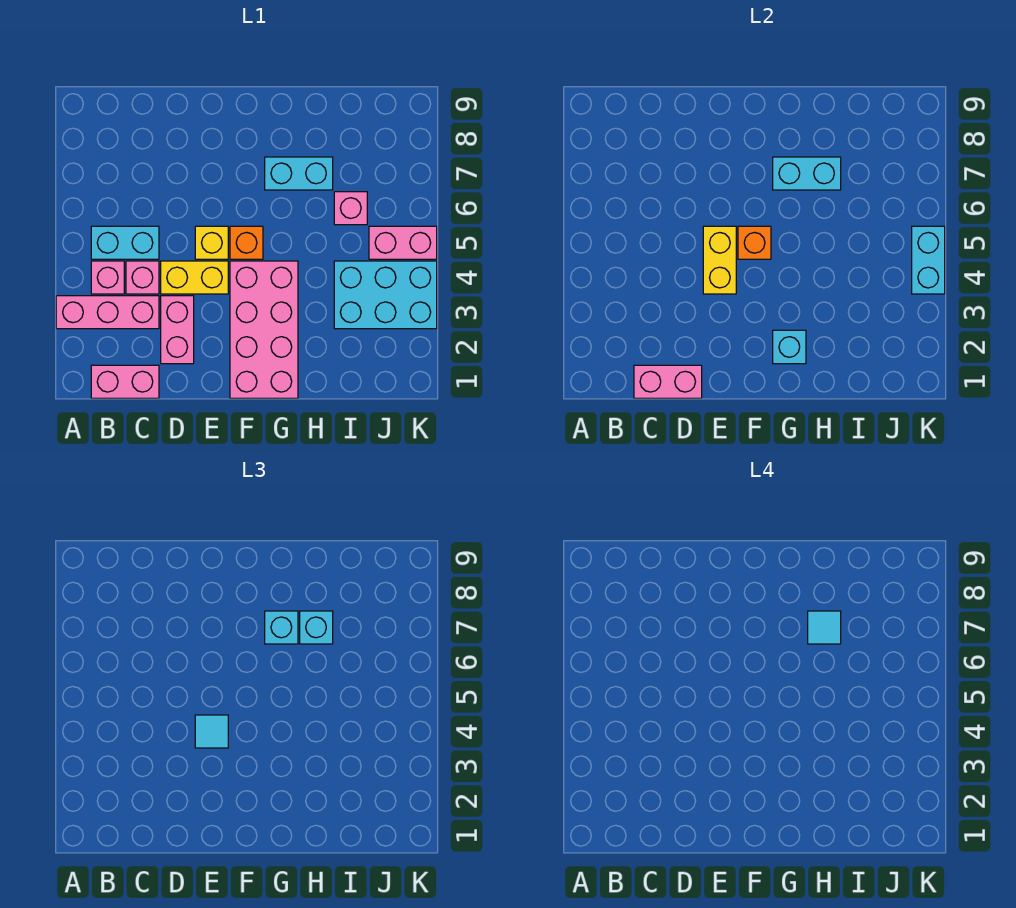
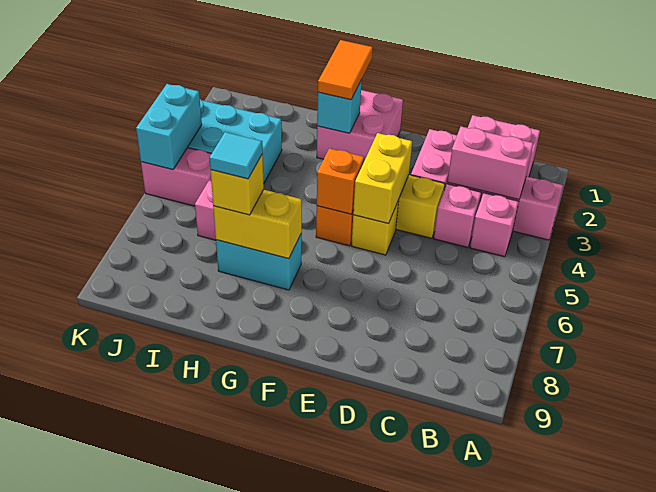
cyan 1x2 brick [91,226,159,259] -> none
pink 1x2 brick [634,365,702,398] -> pink 1x2 brick moved to [447,127,533,199]
cyan 1x1 tile [195,715,228,748] -> none
pink 2x4 brick [230,261,298,398] -> pink 2x2 brick [317,90,403,161]
none -> orange 1x2 tile [318,40,373,100]
cyan 1x2 brick [773,157,841,190] -> yellow 1x2 brick [213,190,302,259]
cyan 1x1 brick [265,611,298,644] -> none
cyan 1x1 brick [300,611,333,644] -> yellow 1x1 brick [210,154,264,215]

